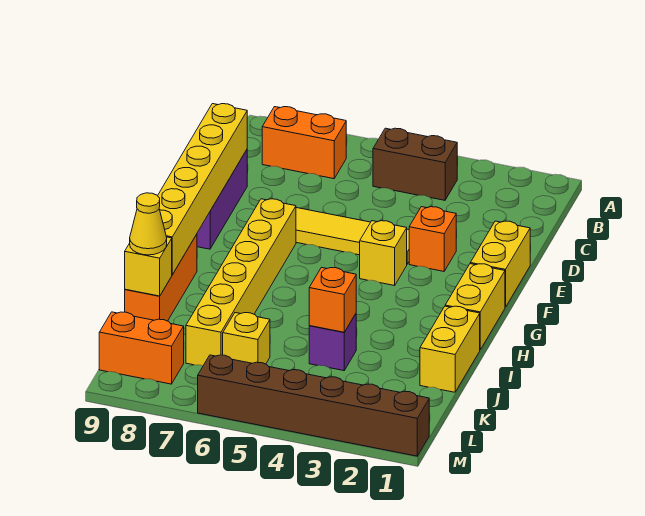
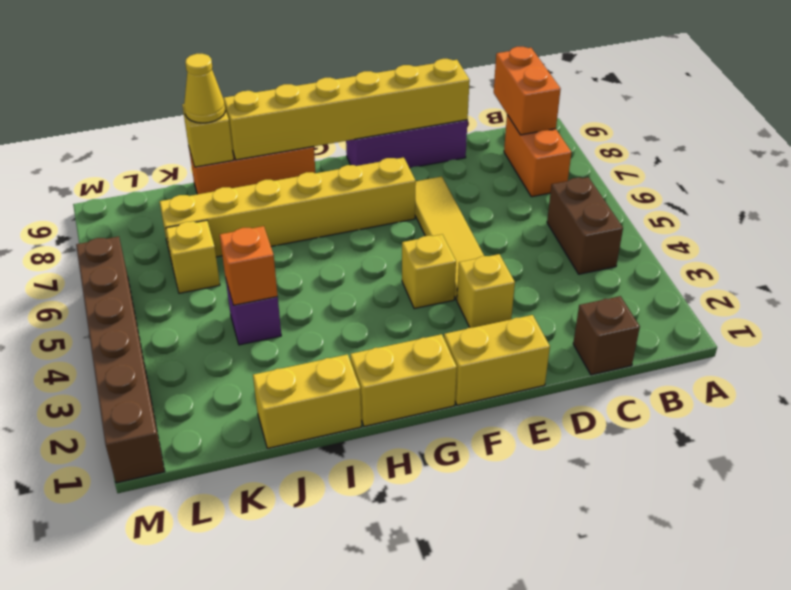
none -> brown 1x1 brick [573,296,640,375]
orange 1x1 brick [409,207,456,271] -> yellow 1x1 brick [457,254,515,328]
orange 1x2 brick [99,312,184,384] -> orange 1x2 brick moved to [494,47,561,135]

